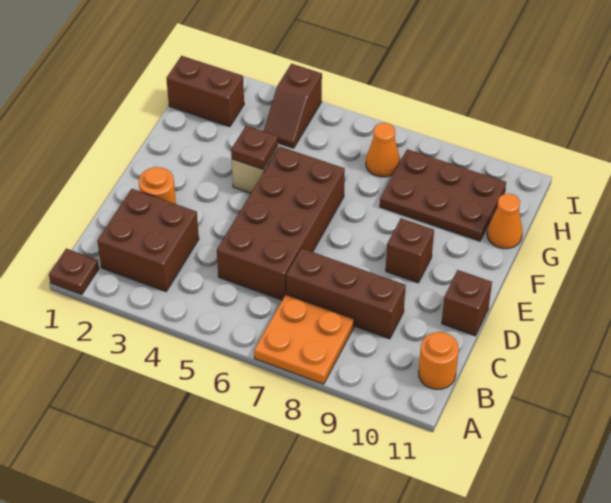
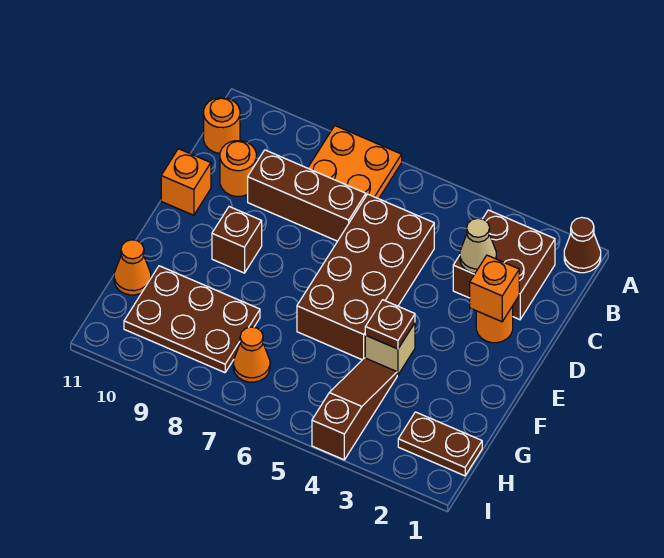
brown 1x1 plate [49,249,99,295] -> brown 1x1 cone [564,218,601,273]
none -> tan 1x1 cone [460,218,496,273]
none -> orange 1x1 round brick [220,141,256,196]
none -> orange 1x1 brick [470,255,519,322]
brown 1x1 brick [442,270,492,336] -> orange 1x1 brick [161,149,211,215]
brown 1x2 brick [166,56,244,127] -> brown 1x2 plate [398,412,482,476]
brown 1x2 slope [264,64,322,148] -> brown 1x3 slope [312,358,397,460]

